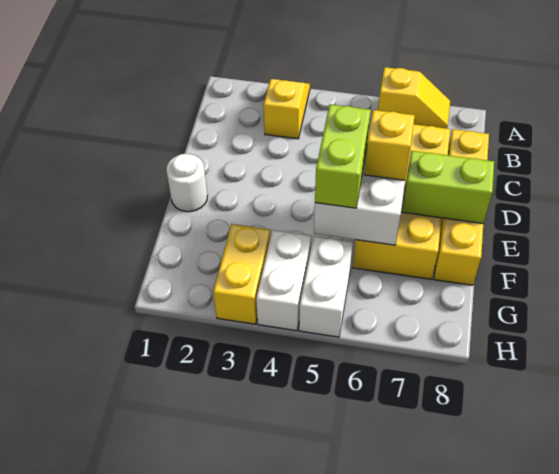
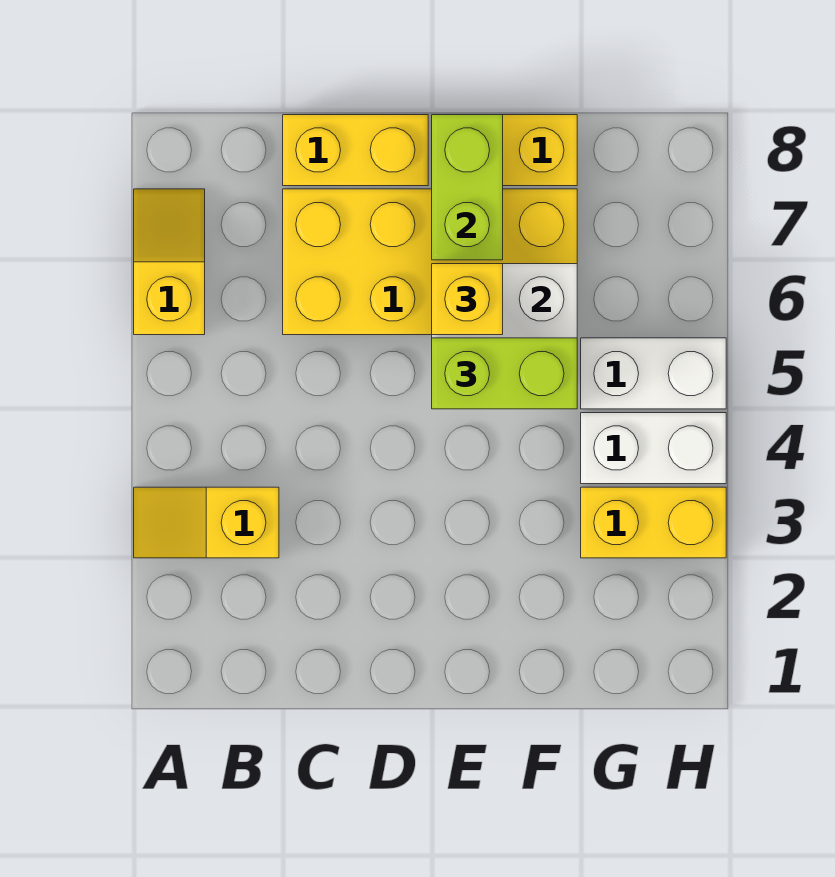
white 1x1 round brick [166,154,207,212] -> none

